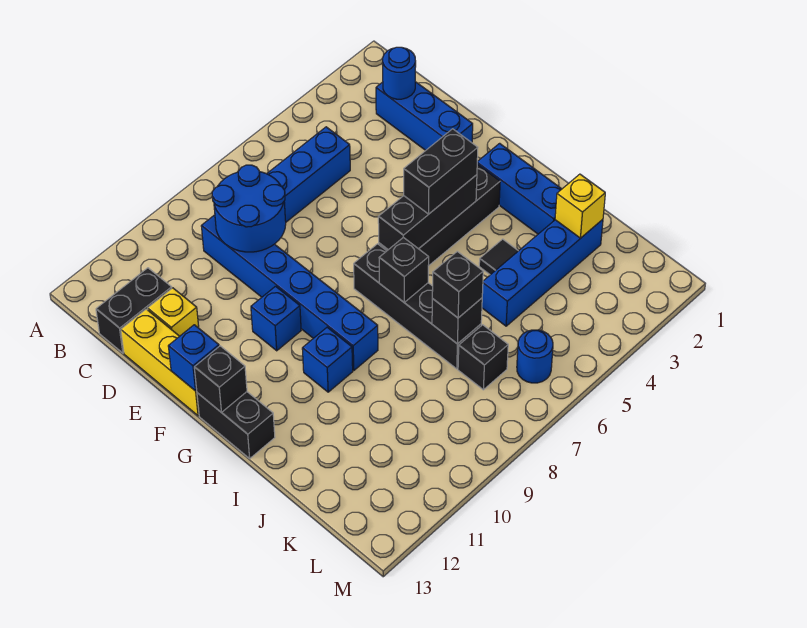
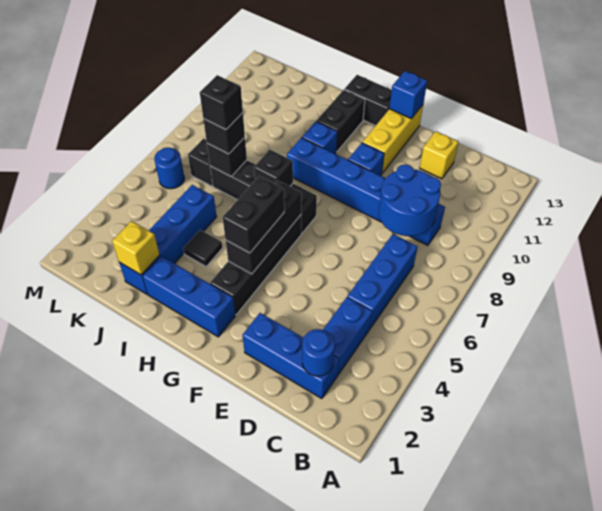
none -> blue 1x2 brick [323,297,372,374]
black 1x2 brick [96,268,172,353] -> black 1x2 brick moved to [317,90,365,152]
yellow 1x3 brick [121,309,199,416] -> yellow 1x3 brick turned to [362,105,423,173]
black 1x1 brick [194,346,247,413] -> black 1x1 brick moved to [200,75,243,129]

